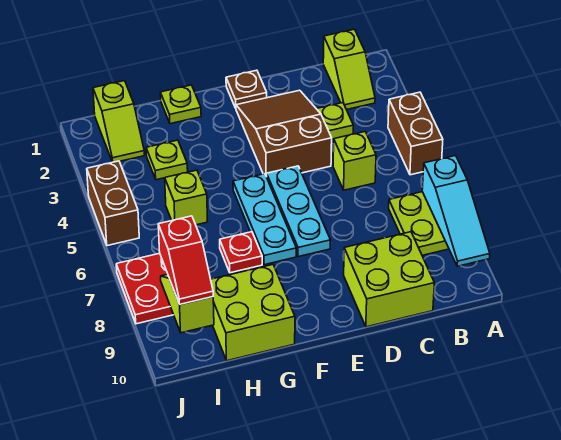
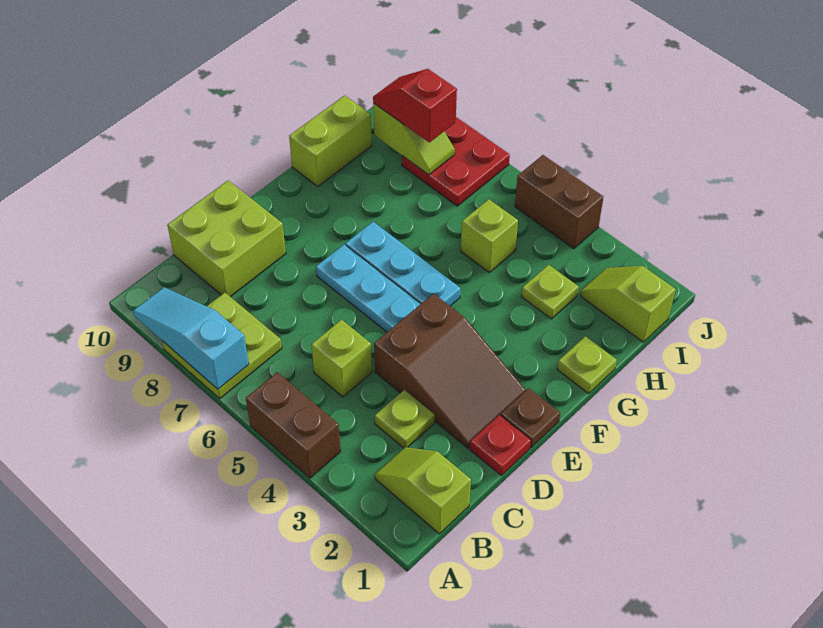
red 1x1 plate [220,232,262,273] -> red 1x1 plate moved to [470,415,531,475]
lime 2x2 brick [211,265,295,361] -> lime 1x2 brick [289,95,372,186]

